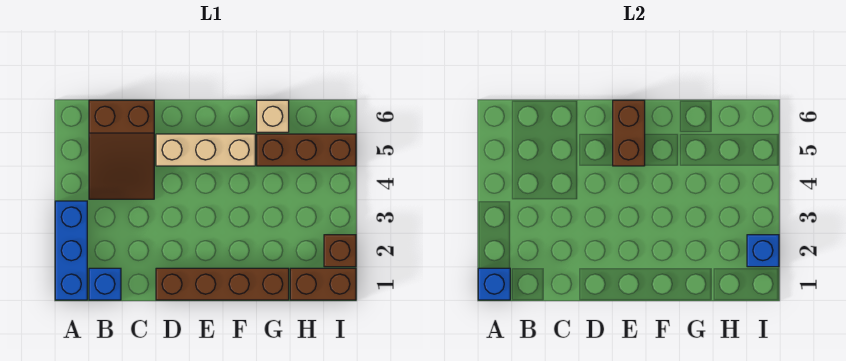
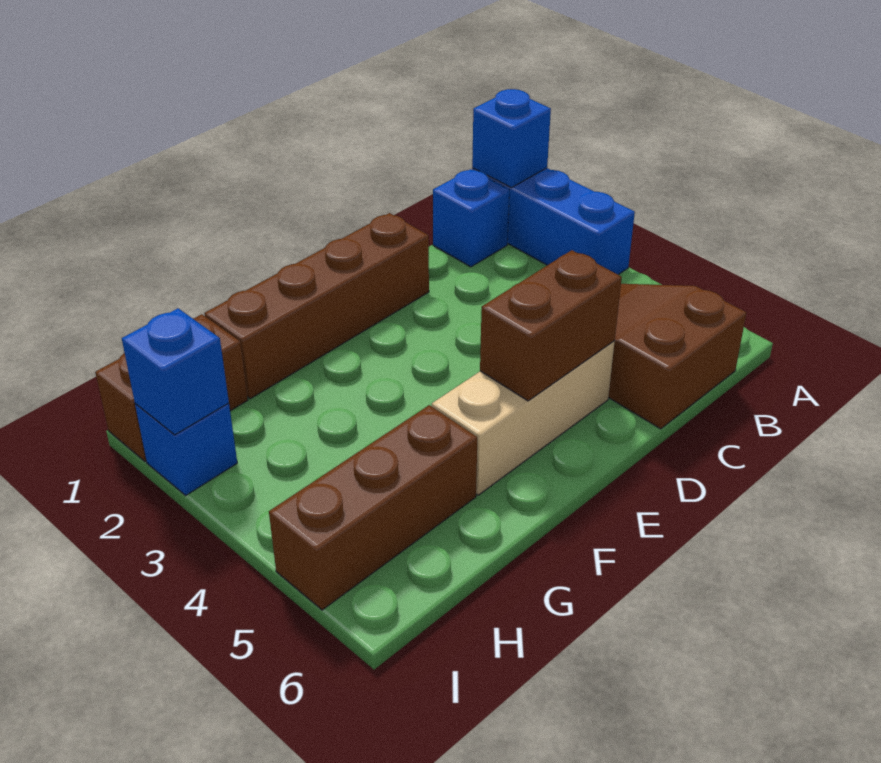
brown 1x2 brick [613,100,645,166] -> brown 1x2 brick turned to [480,250,622,401]
tan 1x1 brick [257,100,289,132] -> none
brown 1x1 brick [324,235,356,267] -> blue 1x1 brick [135,403,237,495]

